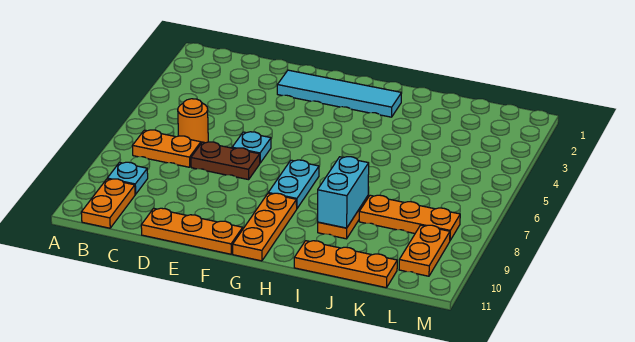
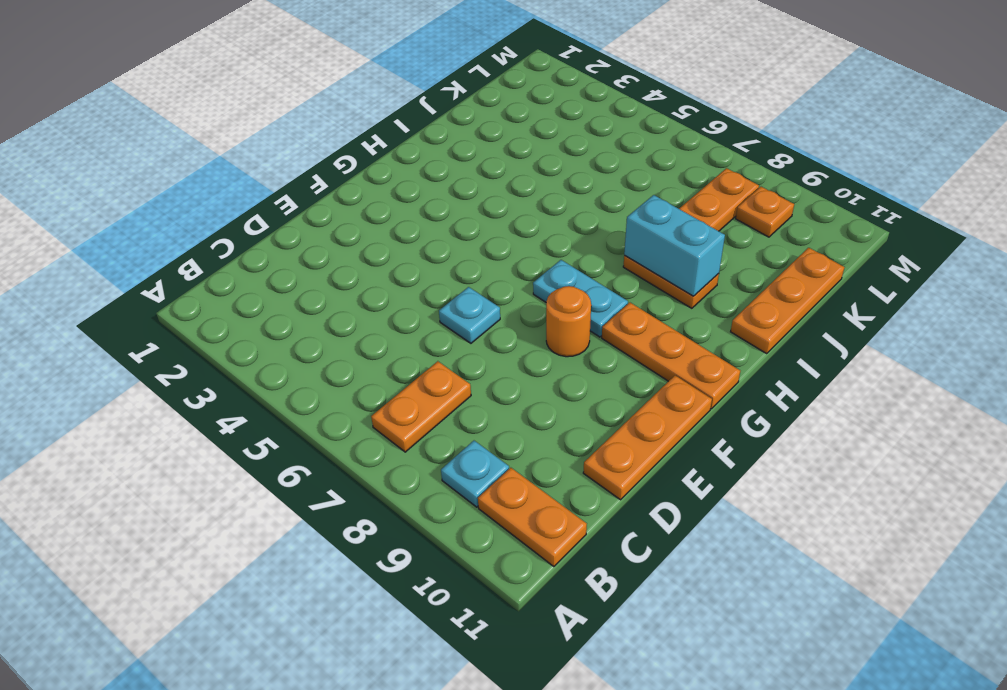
orange 1x1 round brick [178,99,208,143] -> orange 1x1 round brick moved to [546,286,591,357]
brown 1x2 plate [191,142,260,180] -> none
cyan 1x4 tile [277,70,401,117] -> none
orange 1x2 plate [399,225,450,276] -> orange 1x1 plate [736,187,794,237]

